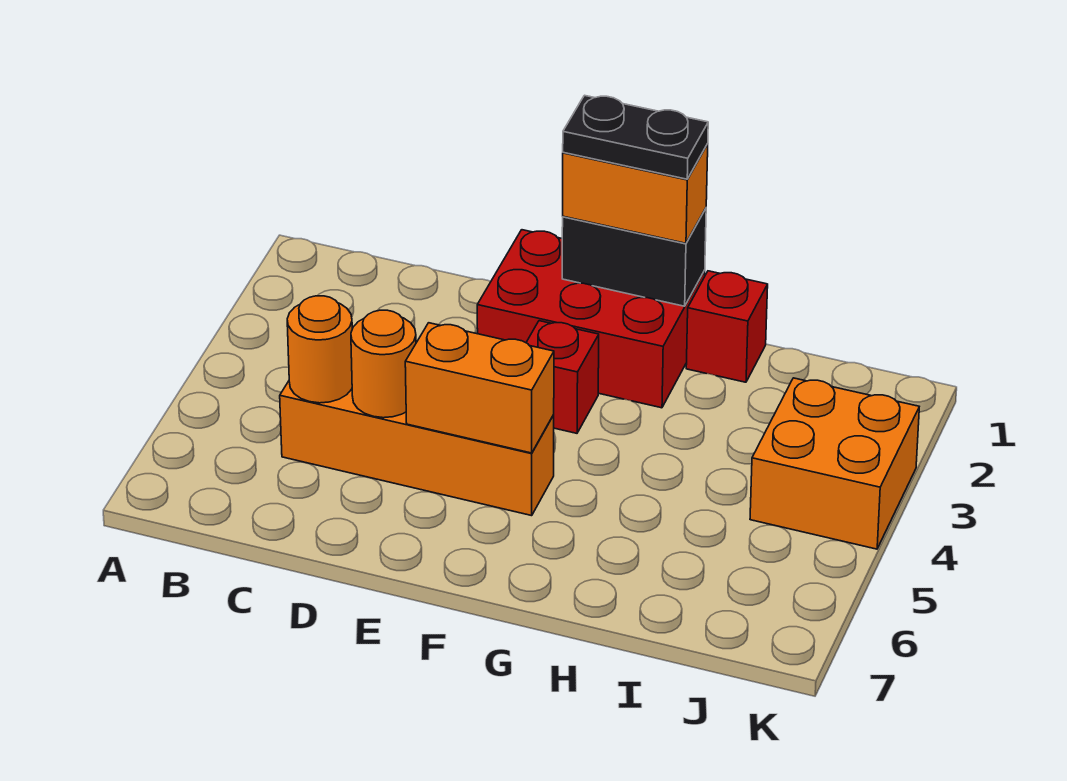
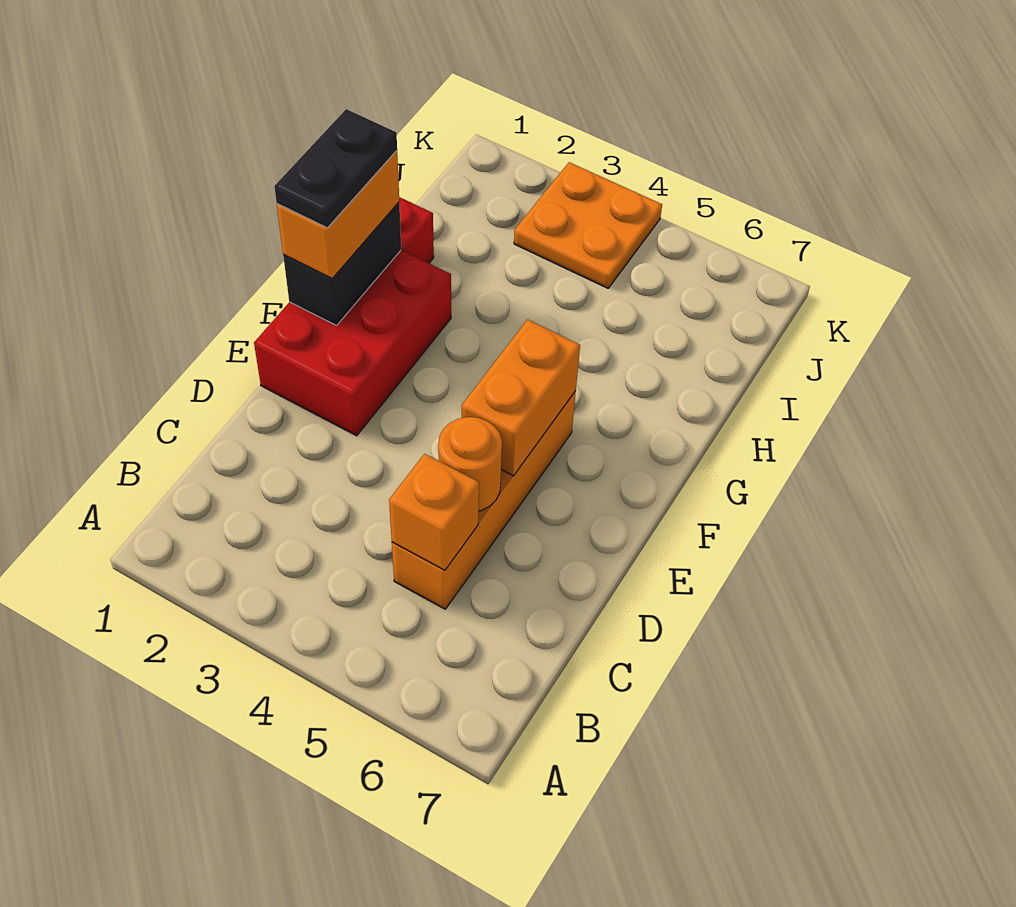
orange 1x1 round brick [287,296,352,403] -> orange 1x1 brick [389,454,479,570]
red 1x1 brick [526,321,599,433] -> none
orange 2x2 brick [750,378,919,549] -> orange 2x2 plate [514,162,662,288]

